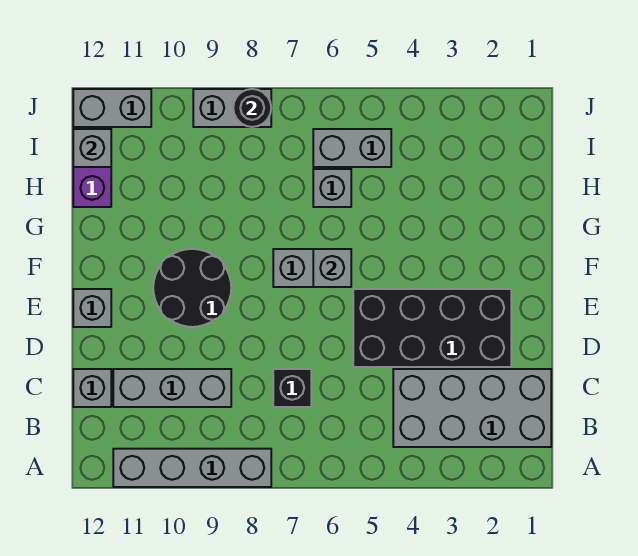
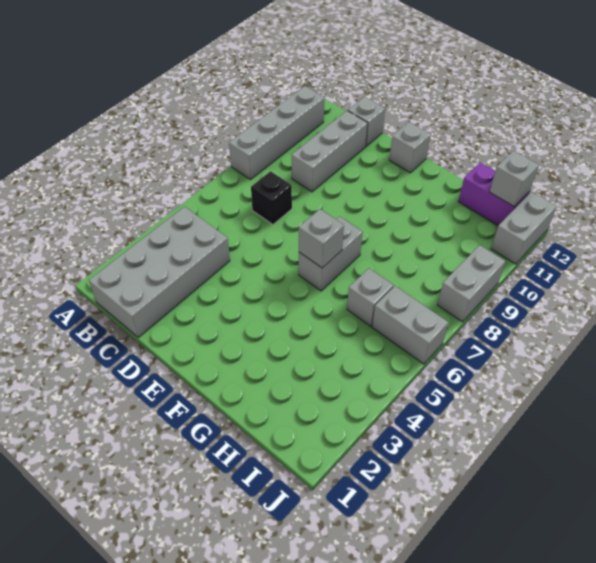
black 2x4 brick [353,289,511,367] -> none
black 2x2 round brick [153,249,231,327] -> none
grey 1x2 brick [313,129,391,167] -> grey 1x2 brick turned to [372,286,448,364]
black 1x1 round brick [233,89,271,127] -> none

